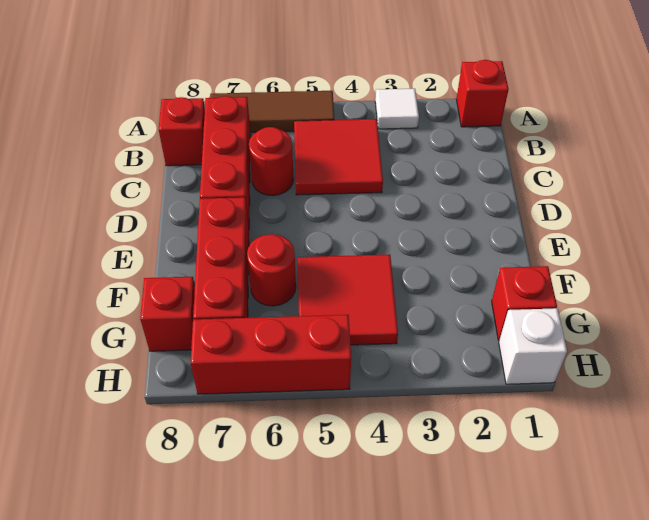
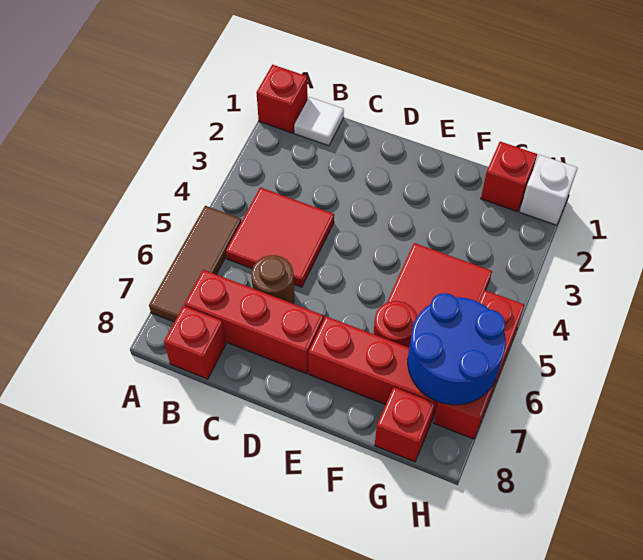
white 1x1 tile [375,89,419,129] -> white 1x1 tile moved to [294,97,344,146]
red 1x1 round brick [249,127,294,196] -> brown 1x1 round brick [251,255,294,303]
none -> blue 2x2 round brick [408,293,506,405]

